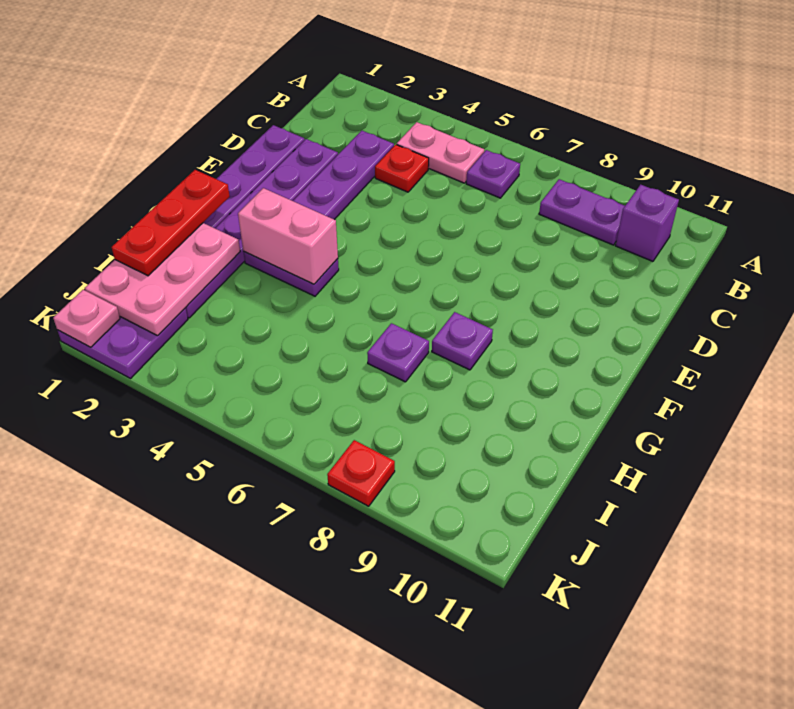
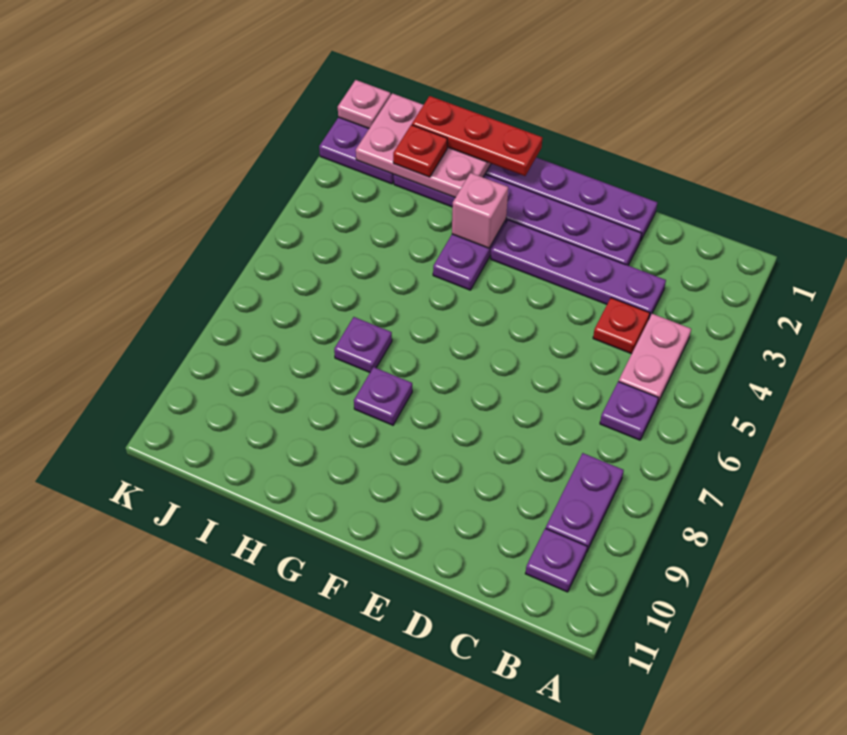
purple 1x1 brick [615,185,679,261] -> purple 1x1 plate [525,528,587,592]
pink 1x2 brick [238,188,338,284] -> pink 1x1 brick [452,173,508,248]
red 1x1 plate [327,440,395,506] -> red 1x1 plate moved to [393,125,447,177]

